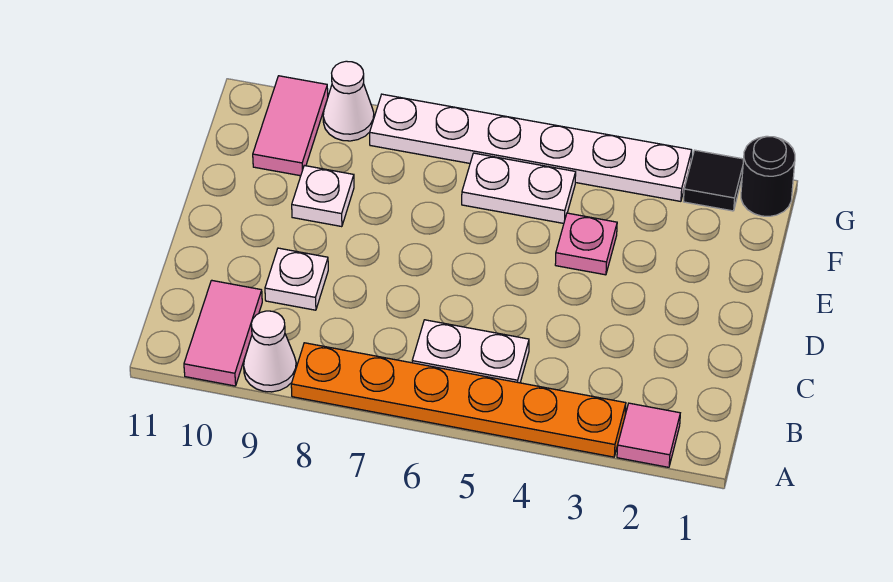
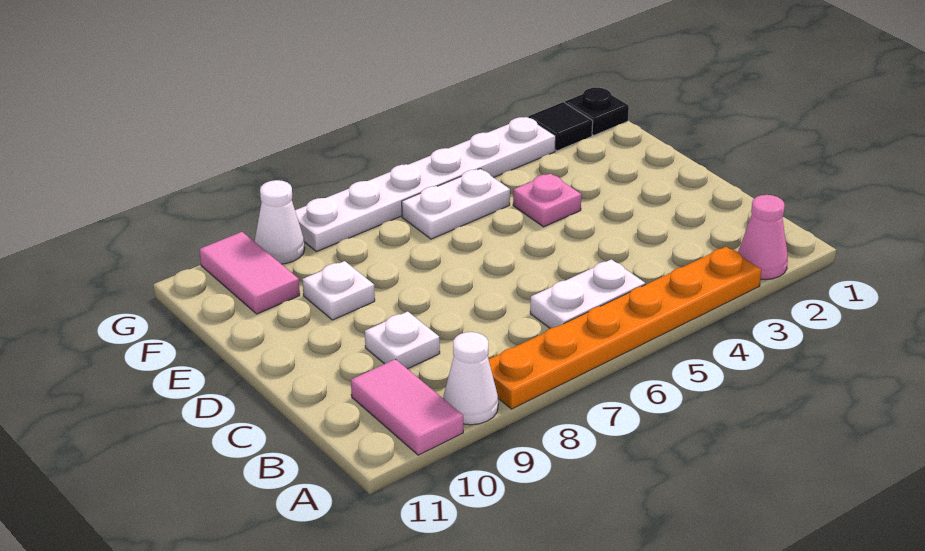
pink 1x1 tile [617,403,680,467] -> pink 1x1 cone [738,195,788,280]
black 1x1 round brick [741,136,795,216] -> black 1x1 plate [565,88,629,135]

